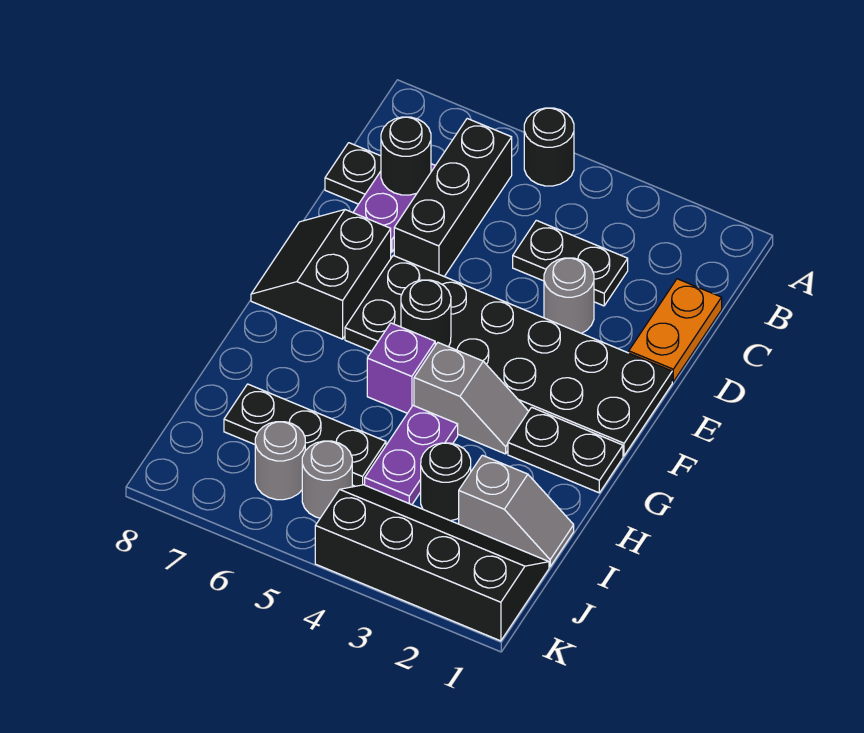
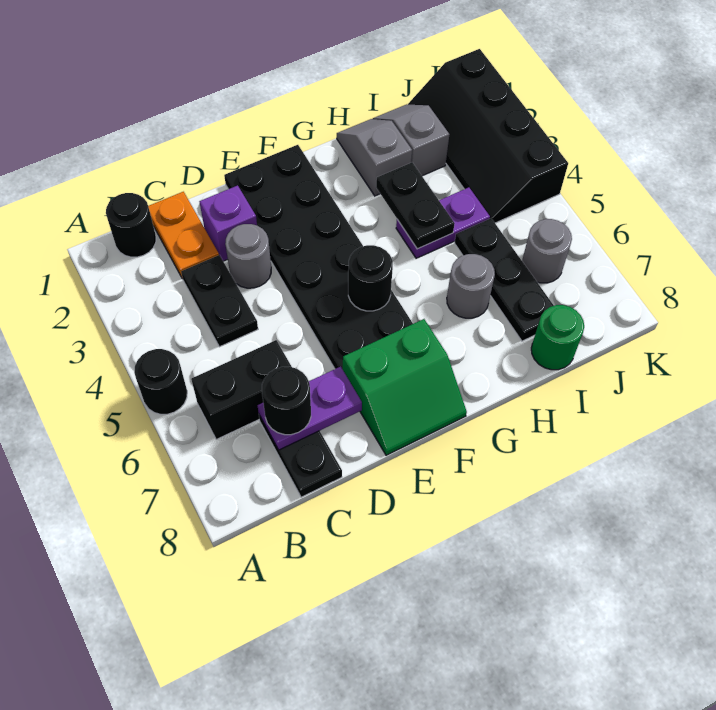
black 1x3 brick [394,119,512,276] -> black 1x2 brick [191,340,292,440]
orange 1x2 plate [629,279,722,382] -> orange 1x2 plate turned to [148,192,219,279]
black 2x2 slope [251,210,391,339] -> green 2x2 slope [343,319,467,455]
black 1x2 plate [508,407,623,493] -> black 1x2 plate moved to [376,163,455,249]
grey 1x2 slope [414,343,529,454] -> grey 1x2 slope moved to [337,119,412,196]
purple 1x1 brick [367,323,435,413] -> purple 1x1 brick moved to [200,185,257,261]
black 1x1 round brick [421,443,471,521] -> black 1x1 round brick moved to [106,193,156,257]
none -> green 1x1 round brick [531,305,584,370]
grey 1x1 round brick [302,441,352,518] -> grey 1x1 round brick moved to [447,254,495,318]

